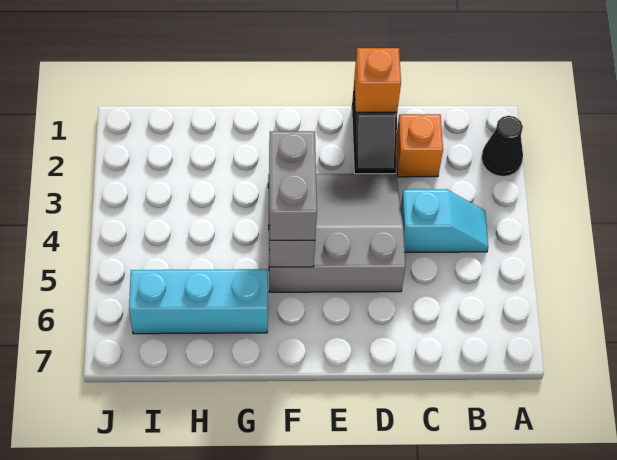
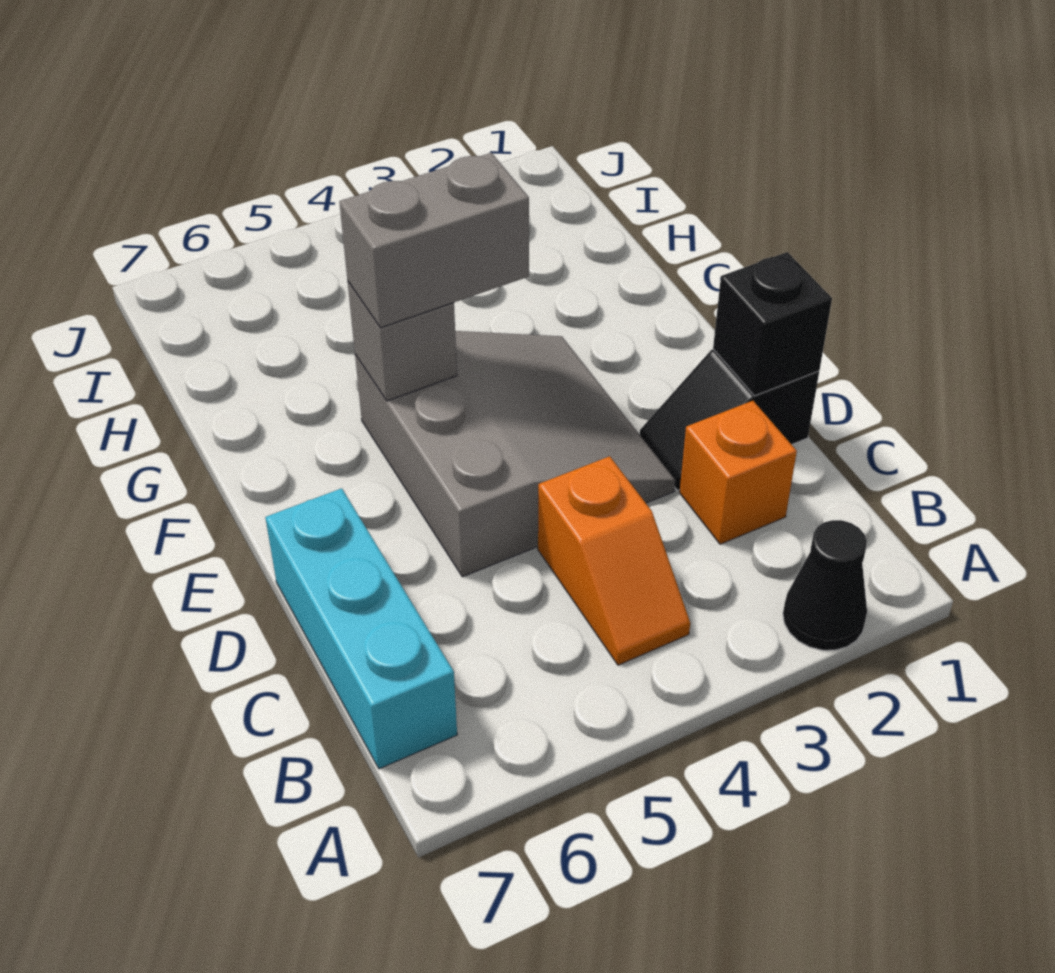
cyan 1x2 slope [401,189,488,252] -> orange 1x2 slope [538,456,690,665]
orange 1x1 brick [354,48,401,112] -> black 1x1 brick [713,252,832,396]
cyan 1x3 brick [129,269,268,334] -> cyan 1x3 brick moved to [265,488,457,769]

